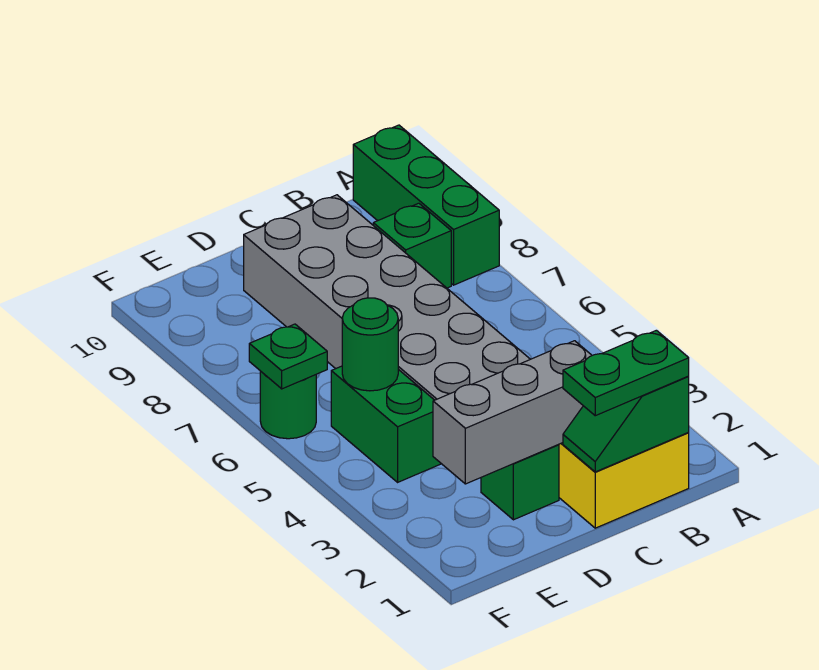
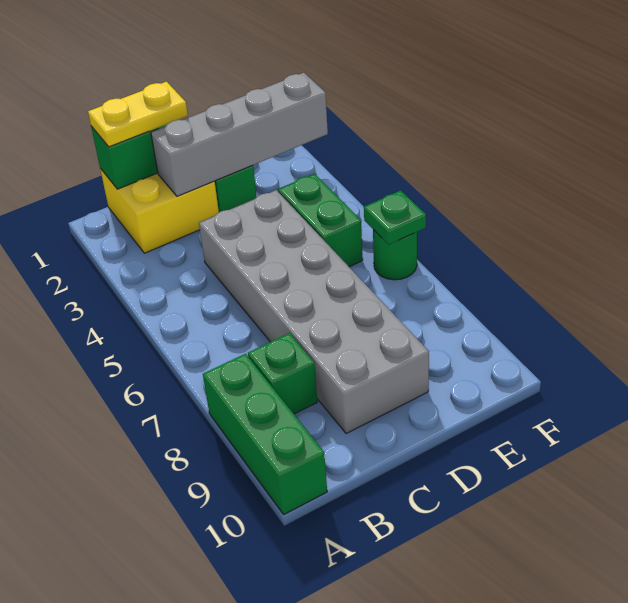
green 1x2 plate [563,330,689,416] -> yellow 1x2 plate [88,82,188,147]
grey 1x3 brick [433,341,592,484] -> grey 1x4 brick [151,73,328,197]
green 1x1 round brick [342,298,398,391] -> none

